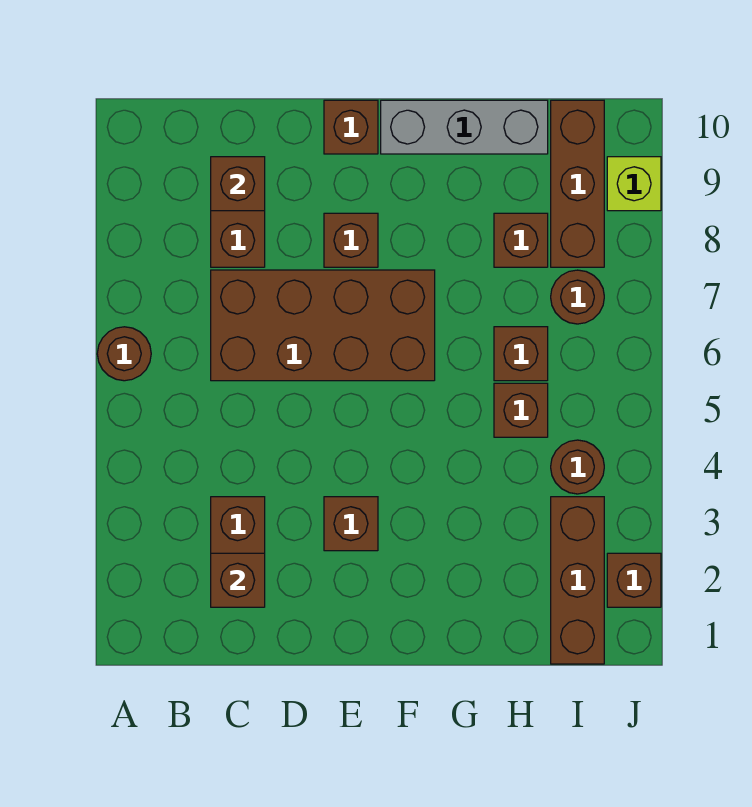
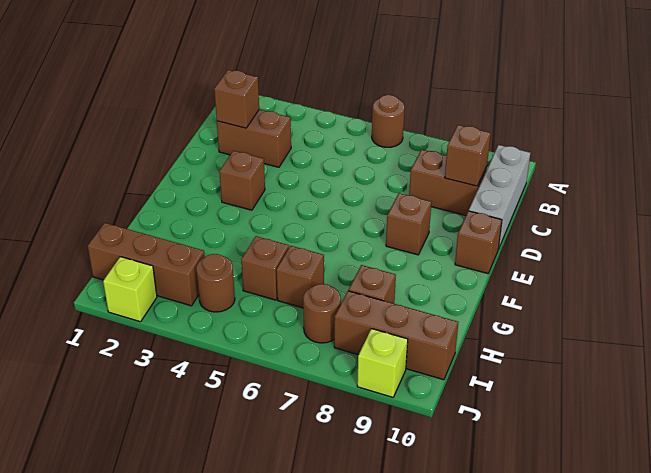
brown 2x4 brick [211,270,435,381] -> none
grey 1x3 brick [381,100,548,154] -> grey 1x3 brick moved to [469,145,530,249]
brown 1x1 brick [607,553,661,607] -> lime 1x1 brick [103,257,157,322]

